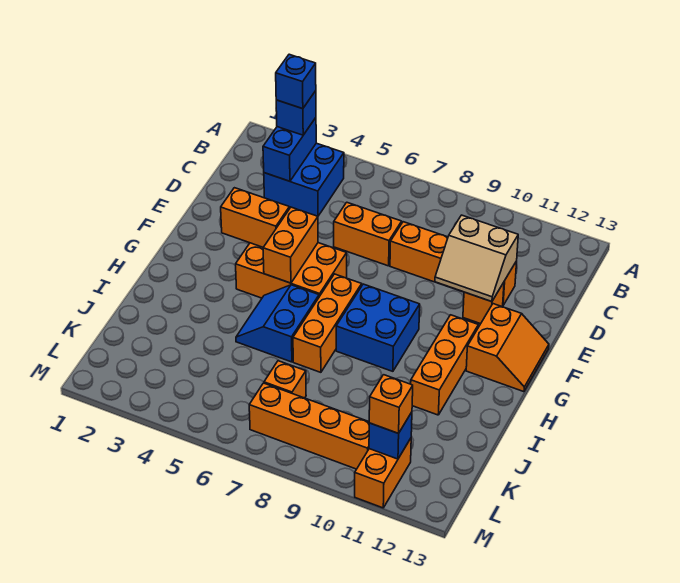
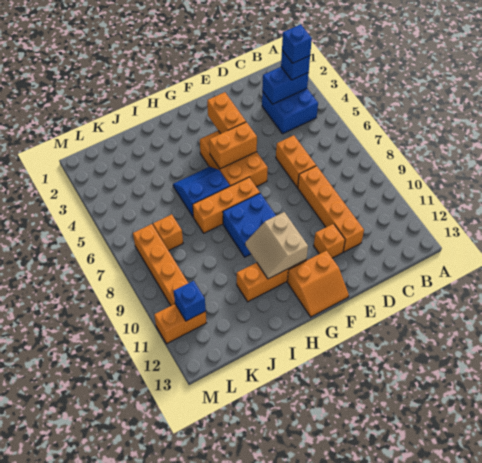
tan 2x2 slope [435,215,518,302] -> tan 2x2 slope moved to [245,212,308,279]
orange 1x1 brick [369,375,413,433] -> none

